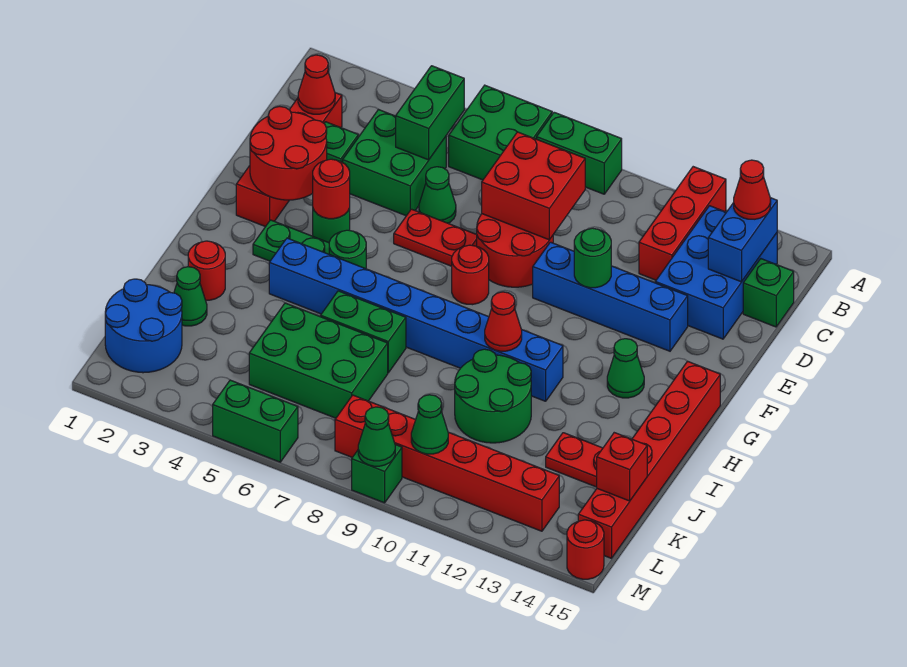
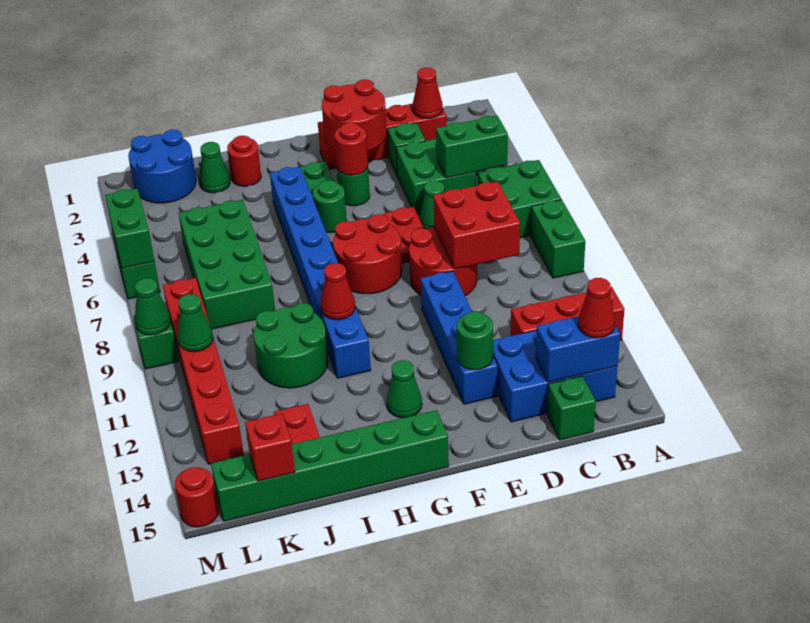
green 1x1 round brick [574,228,611,288] -> green 1x1 round brick moved to [457,311,493,370]
red 1x1 round brick [452,245,489,305] -> red 2x2 round brick [333,214,402,294]
red 1x6 brick [578,361,720,558] -> green 1x6 brick [211,410,449,521]
green 1x2 brick [321,291,406,373] -> green 1x2 brick moved to [105,188,154,268]
green 2x3 brick [249,303,388,418] -> green 2x4 brick [179,200,275,329]

